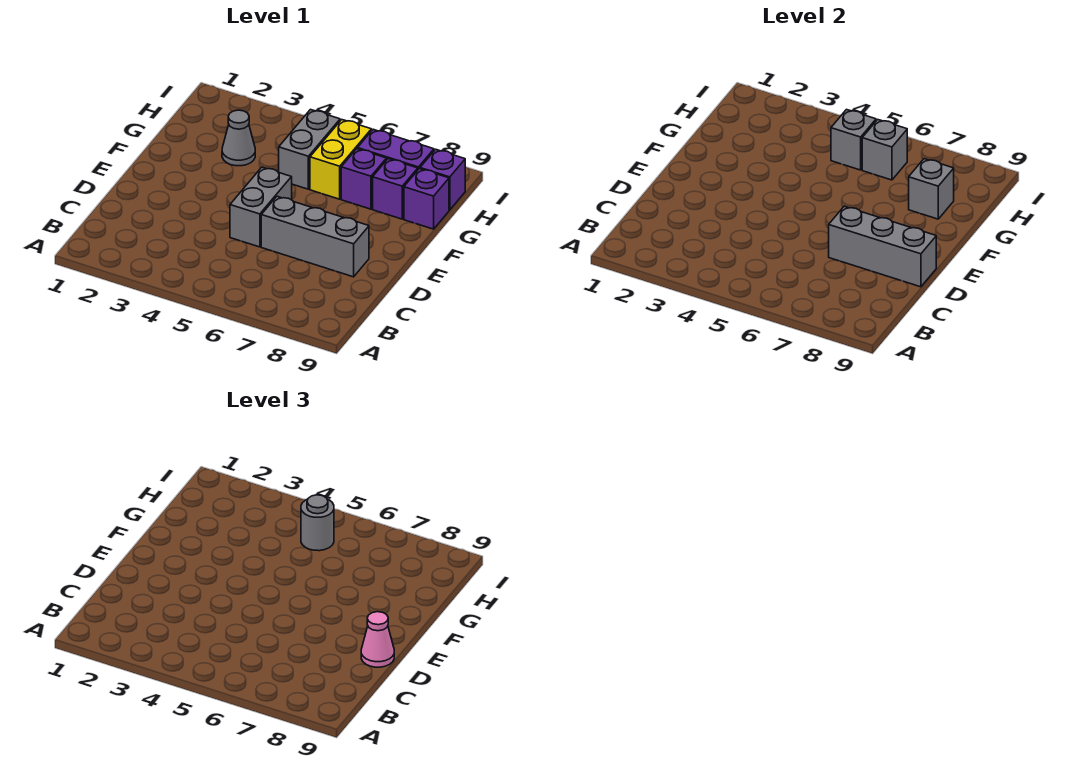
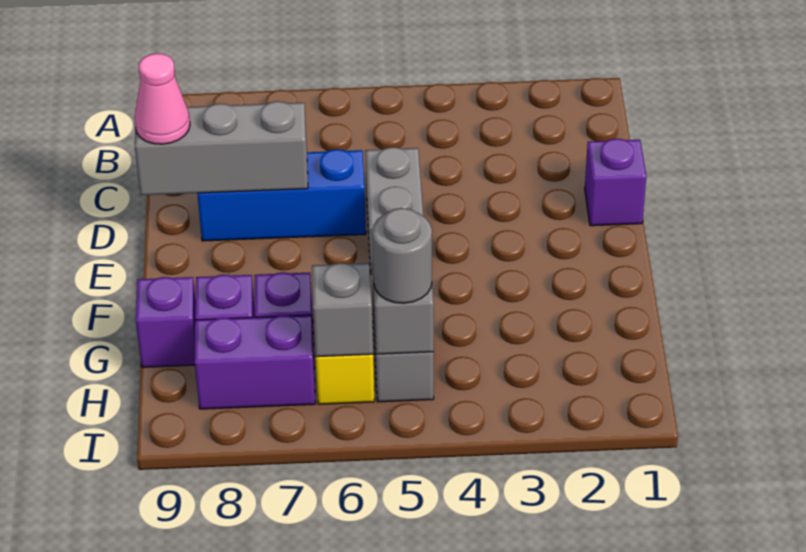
grey 1x3 brick [261,196,369,277] -> blue 1x3 brick [197,149,366,241]
grey 1x1 cone [222,110,255,166] -> none
grey 1x1 brick [909,159,954,219] -> none
purple 1x1 brick [420,149,465,210] -> purple 1x1 brick moved to [585,139,646,226]

